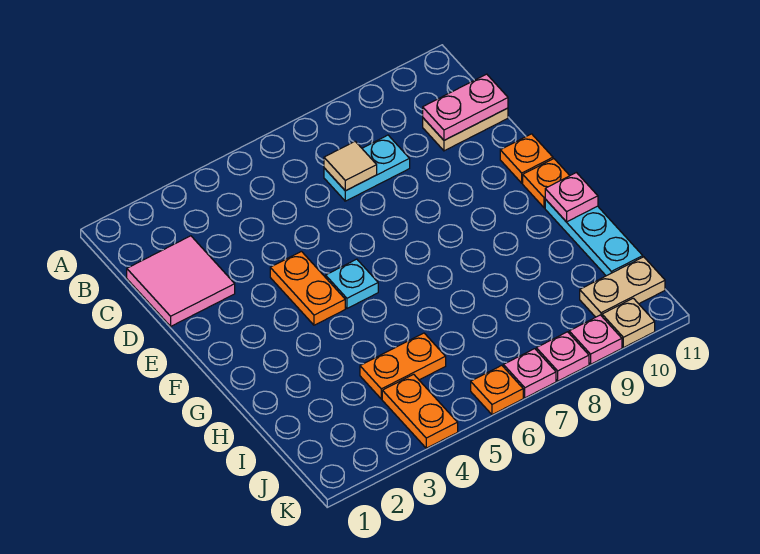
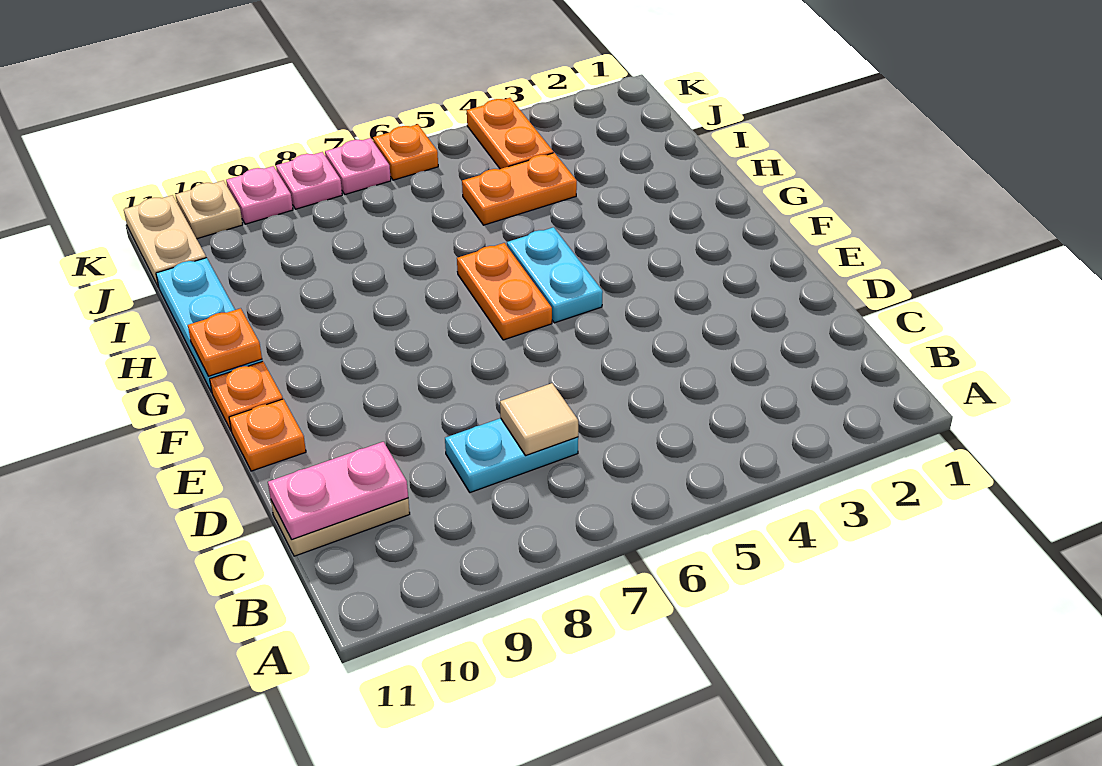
pink 2x2 tile [127,236,235,326] -> none
orange 1x2 plate [270,251,345,325] -> orange 1x2 plate moved to [457,243,552,340]
cyan 1x1 plate [326,259,378,308] -> cyan 1x2 plate [507,227,603,323]
pink 1x1 plate [545,173,598,222] -> orange 1x1 plate [188,308,262,376]
tan 1x2 plate [580,257,665,317] -> tan 1x2 plate turned to [124,195,206,287]

